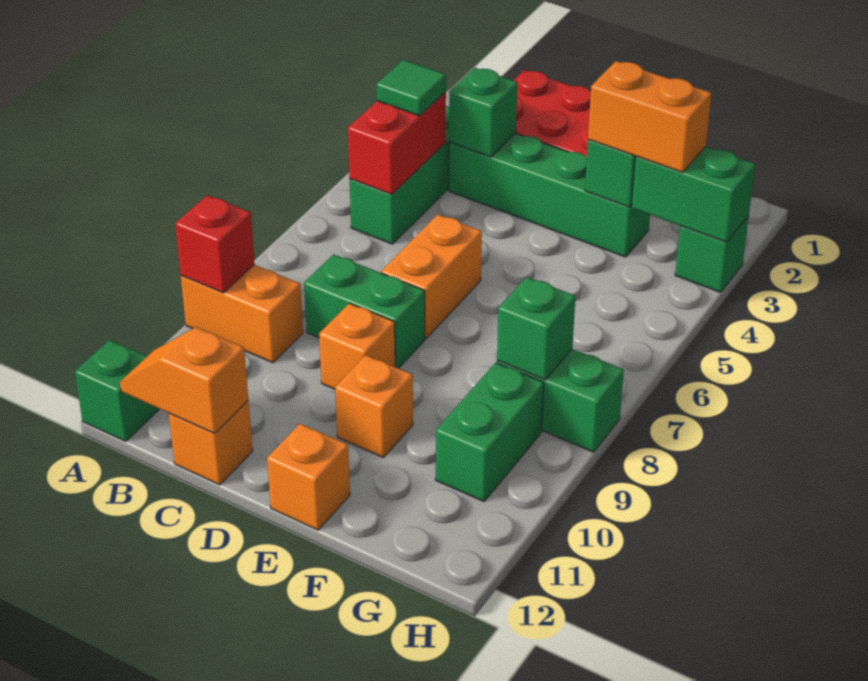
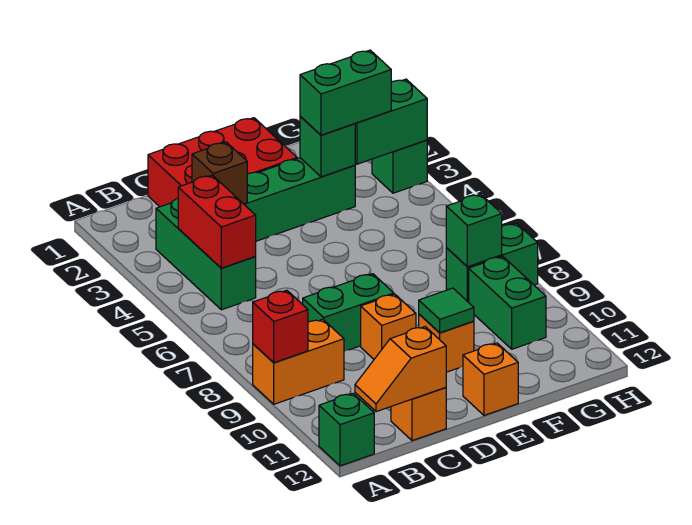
green 1x1 tile [376,60,446,116] -> green 1x1 tile moved to [419,288,474,333]
green 1x1 brick [449,68,517,157] -> brown 1x1 brick [192,142,247,204]
orange 1x2 brick [381,215,482,339] -> none
orange 1x2 brick [588,61,712,172] -> green 1x2 brick [300,50,391,135]

